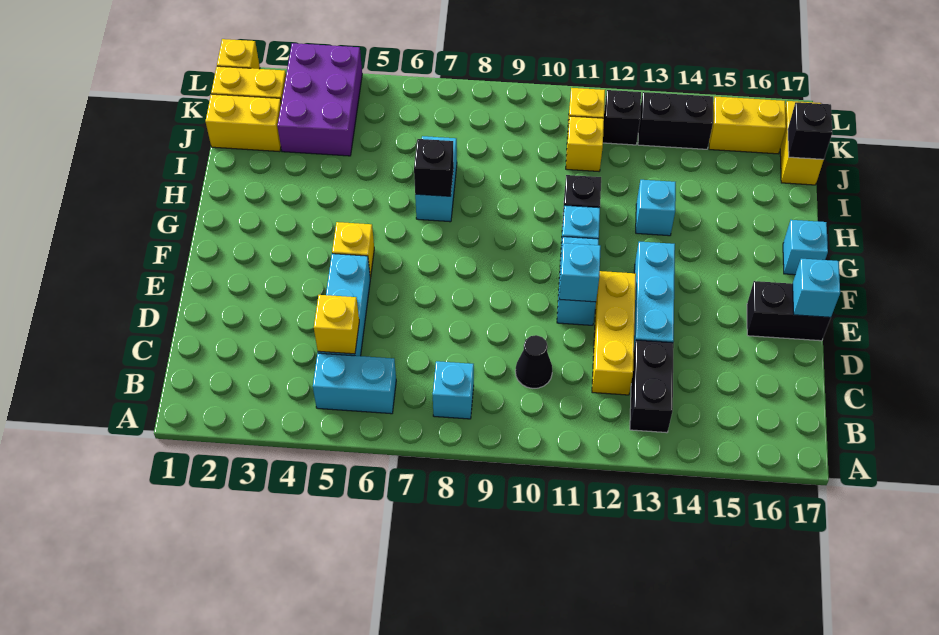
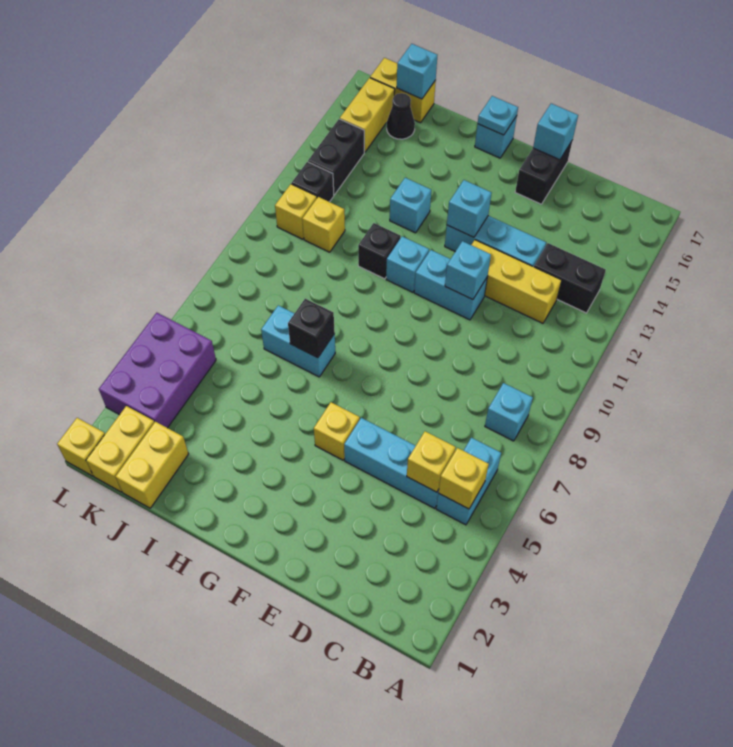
none -> yellow 1x1 brick [439,448,489,509]
black 1x1 cone [515,335,552,388] -> black 1x1 cone moved to [387,93,415,139]
none -> cyan 1x1 brick [447,180,492,237]
none -> cyan 1x1 plate [478,96,518,135]
purple 2x3 brick [277,43,362,156] -> purple 2x3 brick turned to [99,313,216,428]
black 1x1 brick [788,102,832,160] -> cyan 1x1 brick [397,44,437,99]

